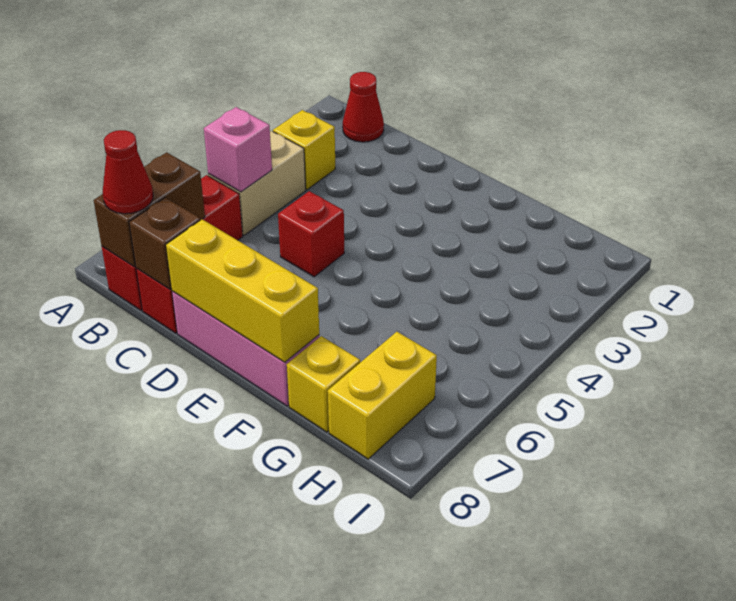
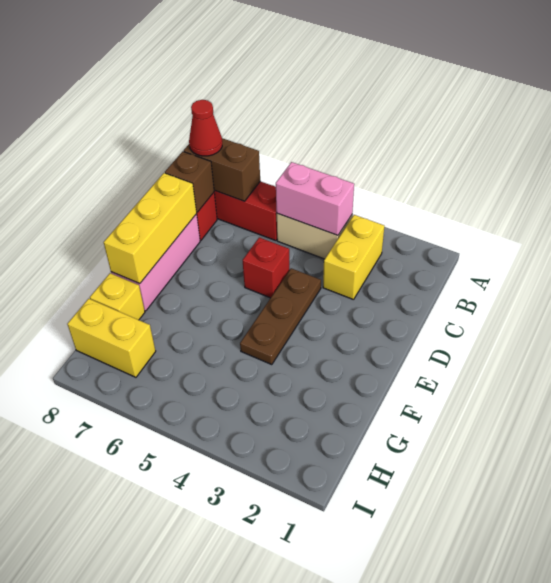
red 1x1 cone [343,72,384,142] -> none
yellow 1x1 brick [273,110,335,190] -> yellow 1x2 brick [323,215,384,300]
pink 1x1 brick [204,107,272,192] -> pink 1x2 brick [276,162,354,235]
none -> brown 1x3 plate [240,268,321,365]

